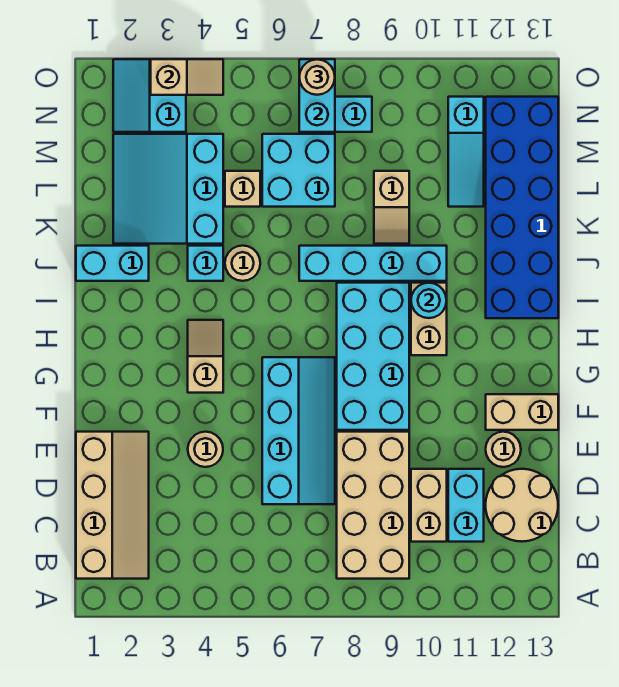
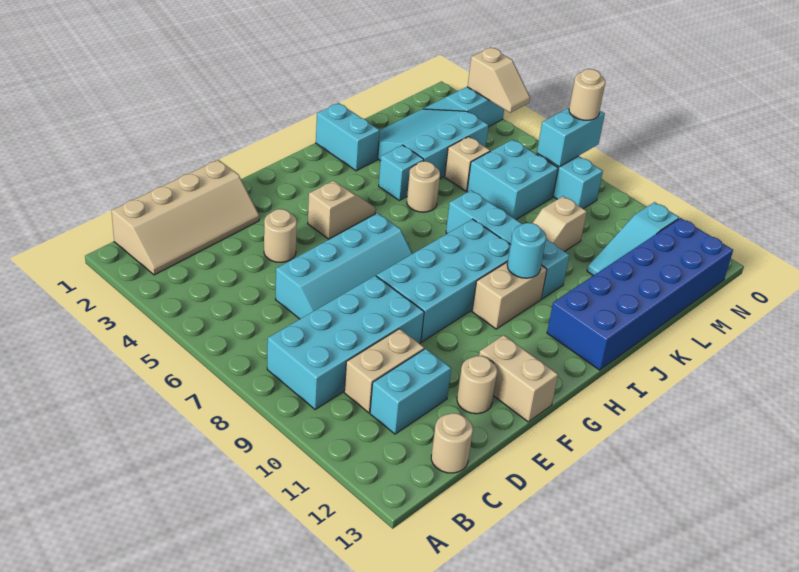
tan 2x4 brick [337,432,409,579] -> cyan 2x4 brick [267,276,424,409]
tan 2x2 round brick [486,469,558,542] -> tan 1x1 round brick [431,413,473,473]

